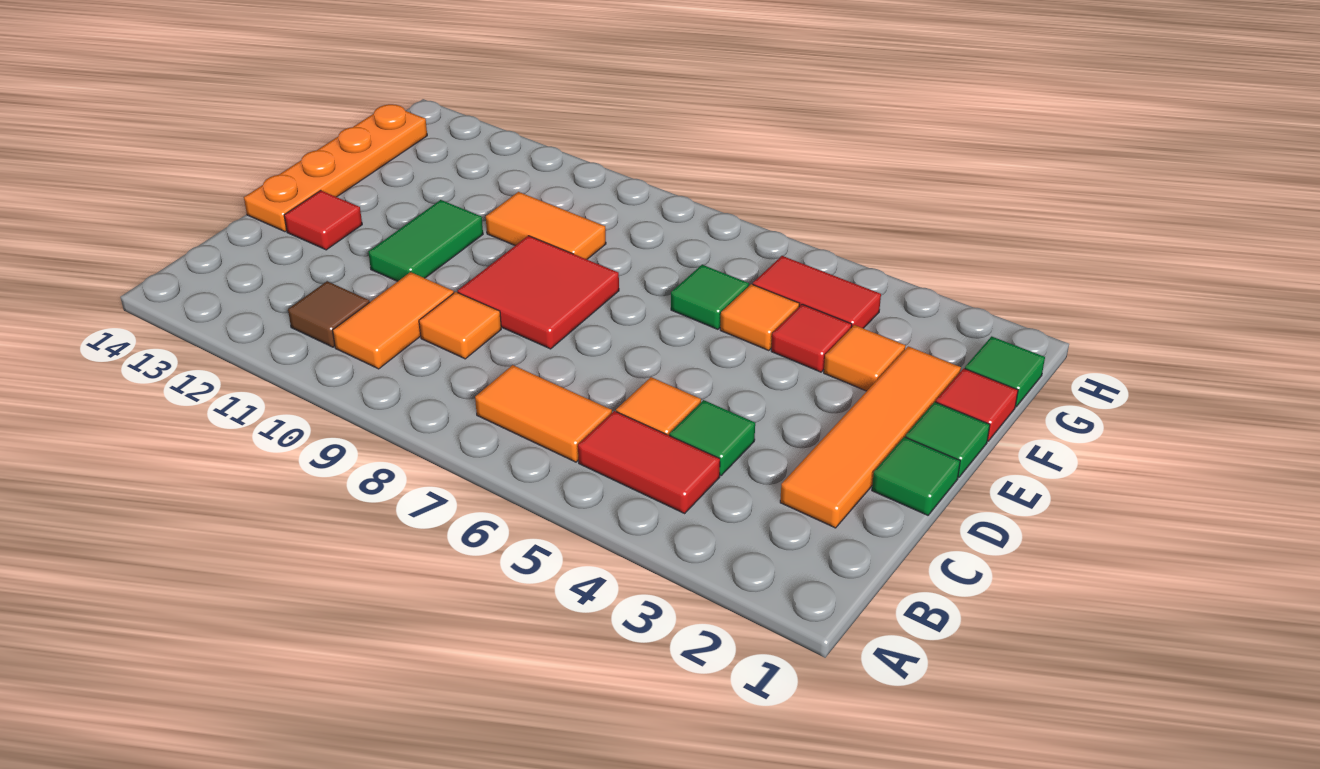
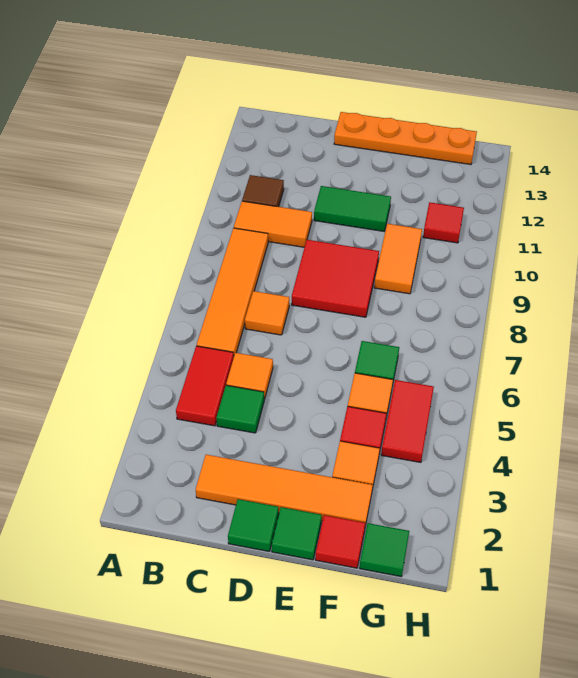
orange 1x2 tile [475,365,612,462] -> orange 1x4 tile [197,228,268,355]
orange 1x1 tile [419,292,501,359] -> orange 1x1 tile moved to [245,291,289,335]
red 1x1 tile [284,191,362,250] -> red 1x1 tile moved to [423,202,464,243]

